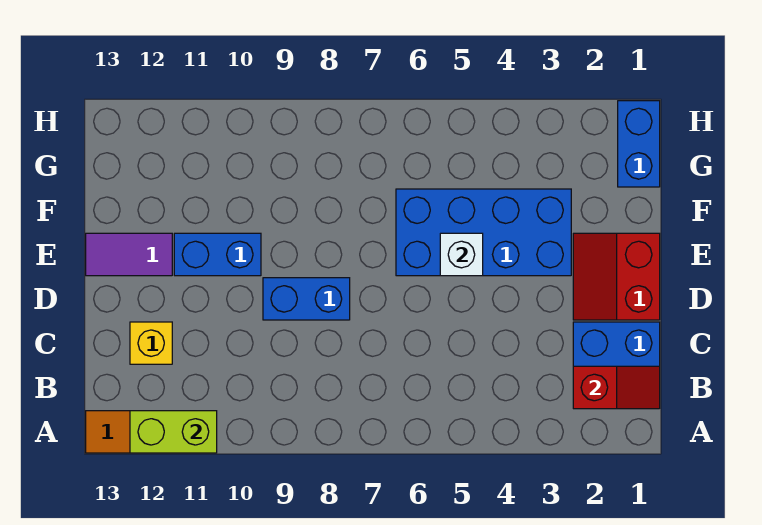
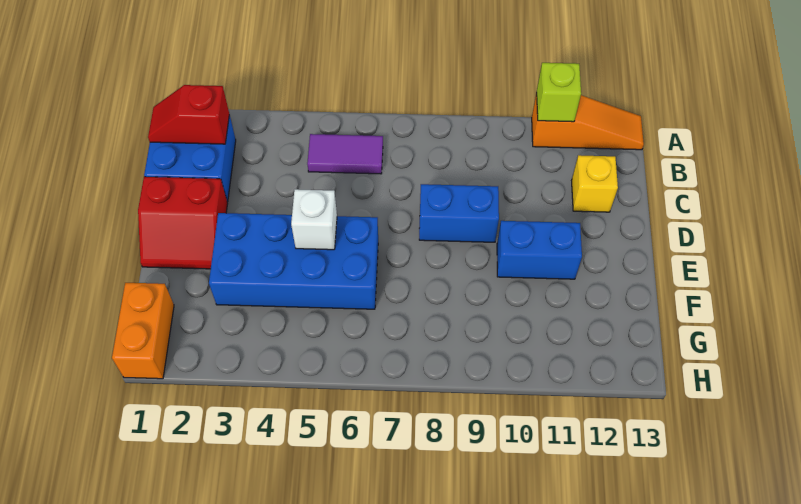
lime 1x2 brick [130,411,217,453] -> lime 1x1 brick [537,63,581,122]
red 2x2 slope [573,233,660,320] -> red 2x2 slope turned to [138,177,228,269]
purple 1x2 tile [86,233,172,276] -> purple 1x2 tile moved to [307,134,383,174]
blue 1x2 brick [618,101,660,187] -> orange 1x2 brick [112,283,174,379]

